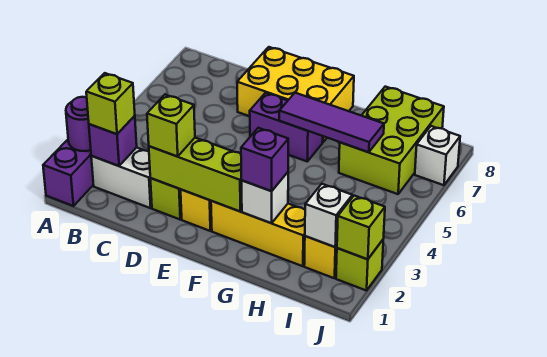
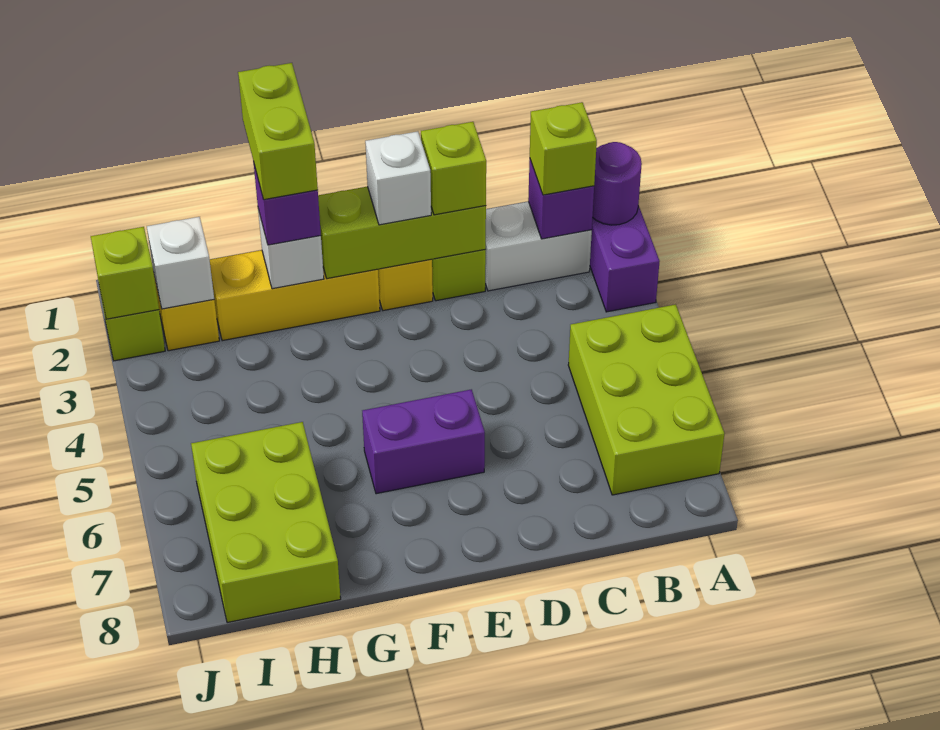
none -> lime 2x3 brick [568,304,724,495]
yellow 2x3 brick [237,47,354,142] -> none
purple 1x3 tile [279,93,384,152] -> none
none -> lime 1x2 brick [238,63,318,200]
white 1x1 brick [415,126,460,185] -> white 1x1 brick moved to [365,131,431,225]

